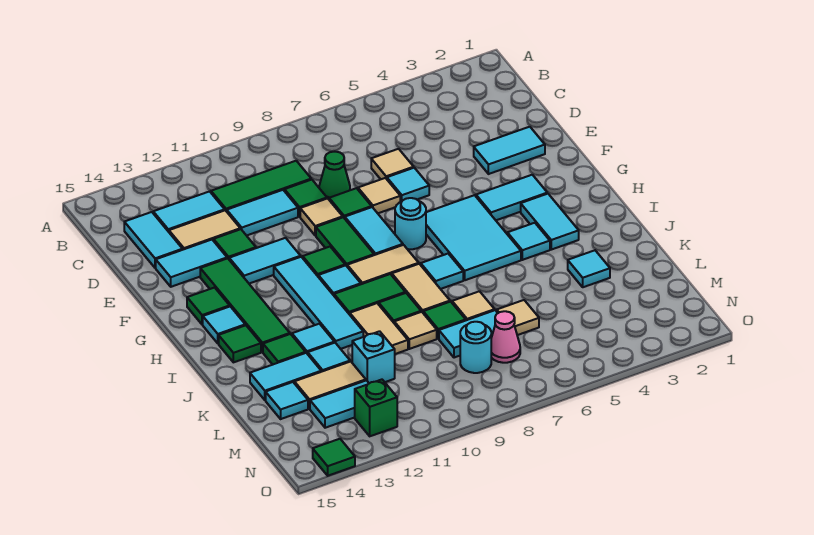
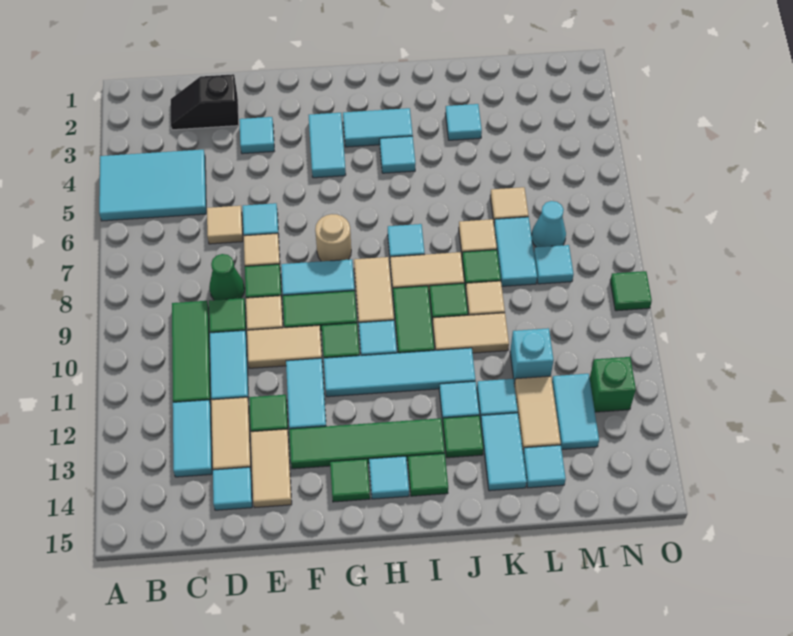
none -> black 1x2 slope [171,74,239,130]
cyan 1x2 tile [124,212,183,268] -> cyan 1x1 tile [213,467,252,510]
cyan 1x2 tile [474,127,545,174] -> cyan 1x1 tile [239,117,274,154]
none -> tan 1x2 tile [247,325,322,368]
cyan 1x2 tile [156,240,227,287] -> tan 1x2 tile [251,429,292,507]
cyan 2x3 tile [426,195,521,280] -> cyan 2x3 tile moved to [99,150,206,221]
cyan 1x1 round brick [395,198,426,249] -> tan 1x1 round brick [315,214,351,261]
pink 1x1 cone [491,311,520,363] -> cyan 1x1 cone [532,201,566,247]
cyan 1x1 round brick [460,322,491,373] -> cyan 1x1 tile [534,245,574,284]
green 1x1 tile [313,439,355,476] -> green 1x1 tile moved to [610,271,652,311]

